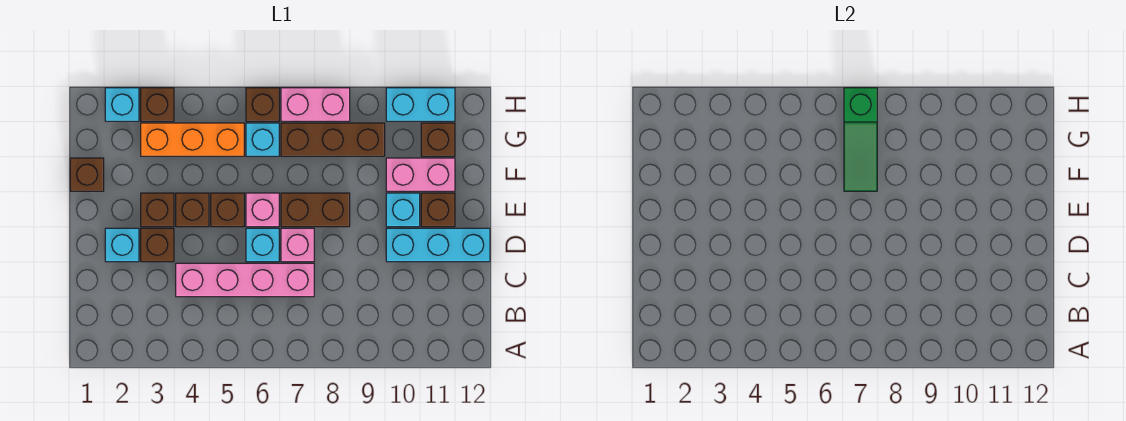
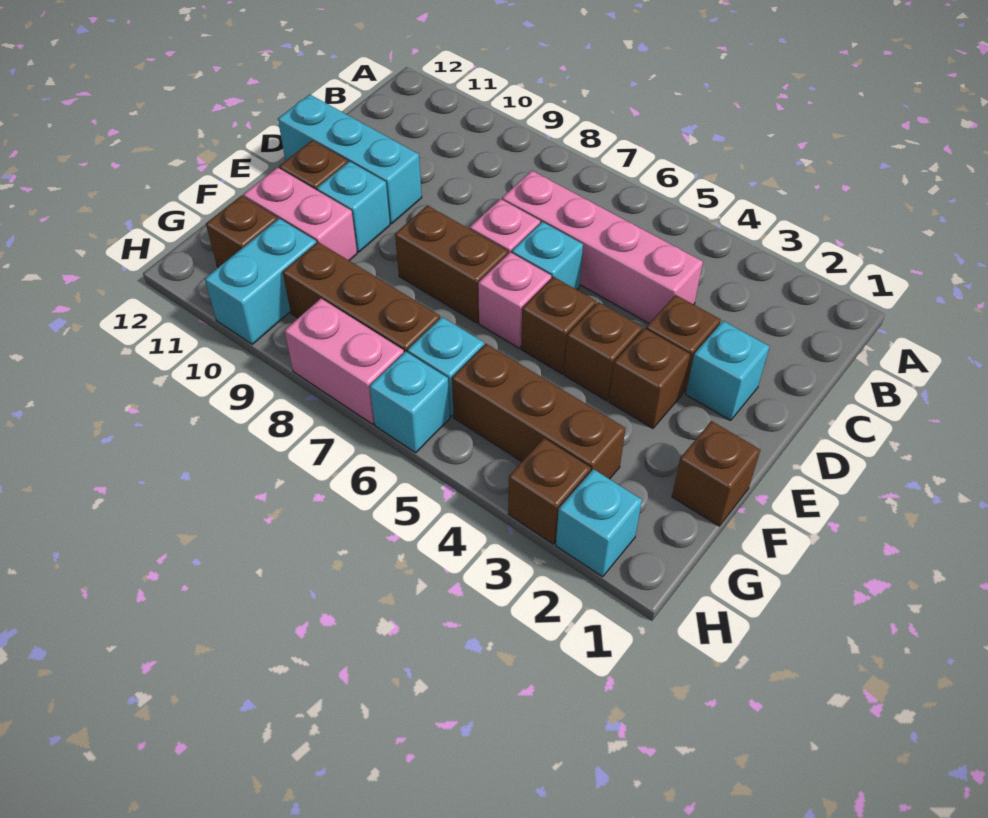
green 1x3 slope [844,88,877,191] -> none
orange 1x3 brick [141,123,244,156] -> brown 1x3 brick [452,344,625,479]
brown 1x1 brick [246,88,279,121] -> cyan 1x1 brick [370,351,450,453]
cyan 1x2 brick [386,88,455,121] -> cyan 1x2 brick turned to [205,219,316,344]

